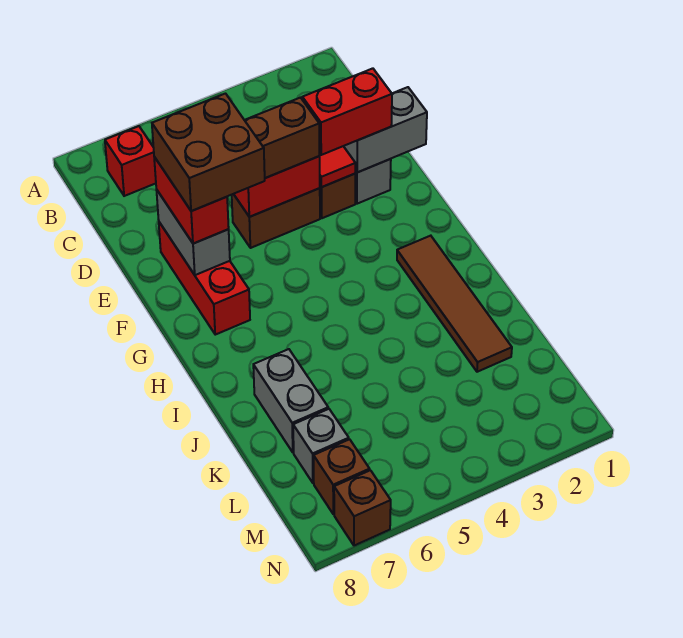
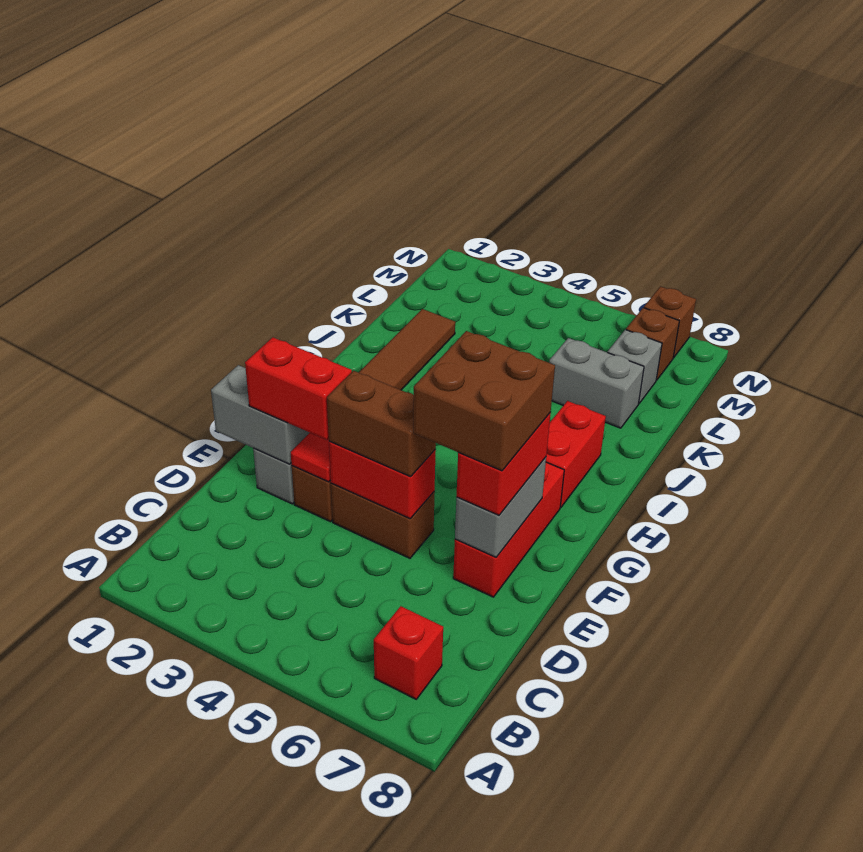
none -> red 1x2 brick [546,401,606,507]
grey 1x2 brick [253,349,328,453] -> grey 1x2 brick turned to [549,338,644,428]

